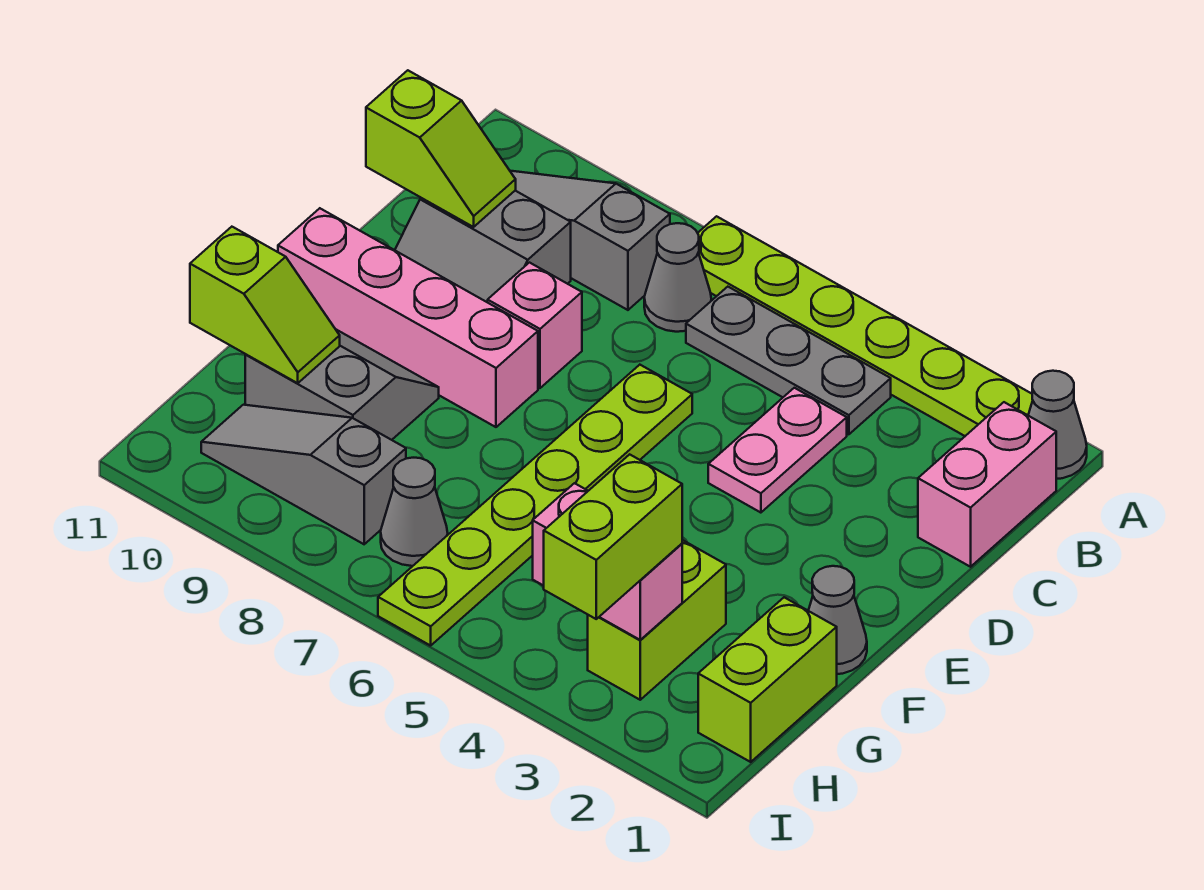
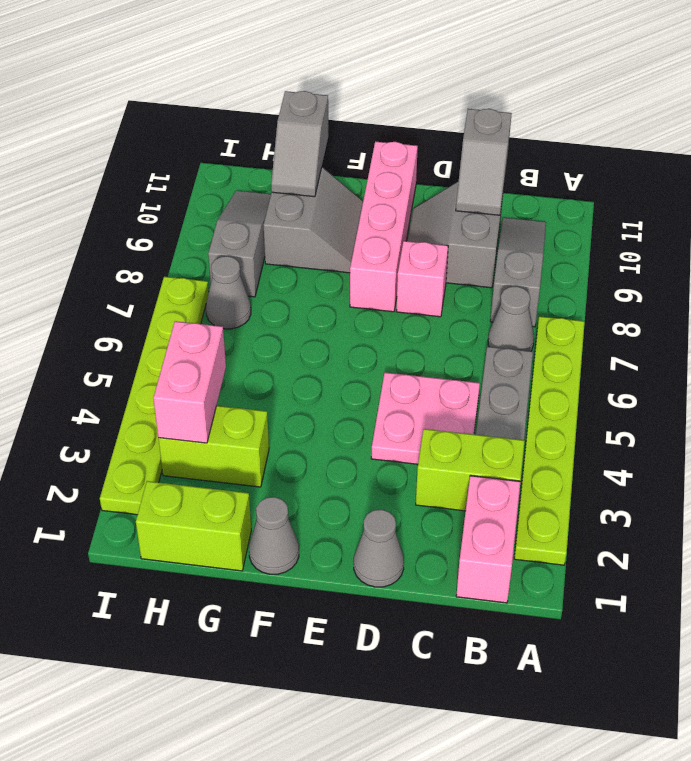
grey 1x1 cone [1028,371,1087,479] -> grey 1x1 cone moved to [354,510,404,587]
pink 1x2 brick [918,402,1056,567] -> pink 1x2 brick turned to [456,476,520,603]
pink 1x2 plate [708,388,847,513] -> pink 2x2 plate [371,373,480,464]
lime 1x2 slope [366,70,516,227] -> grey 1x2 slope [456,109,512,215]
lime 1x6 plate [378,365,692,646] -> lime 1x6 plate turned to [100,277,209,515]
lime 1x2 slope [190,227,340,383] -> grey 1x2 slope [271,91,328,197]
lime 1x2 brick [544,454,682,619] -> lime 1x2 brick moved to [416,429,525,511]

